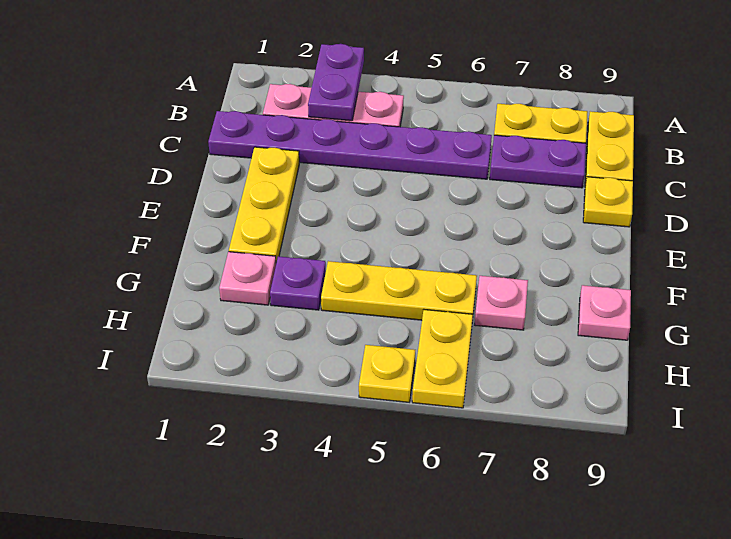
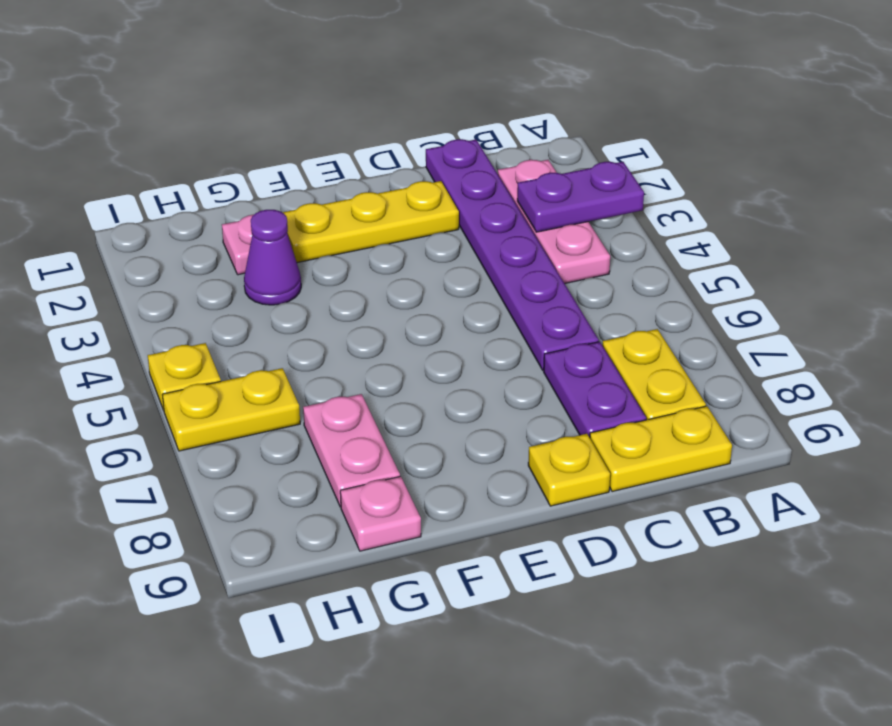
purple 1x1 plate [270,256,326,310] -> purple 1x1 cone [244,210,301,305]
yellow 1x3 plate [321,261,477,320] -> none
pink 1x1 plate [475,276,528,330] -> pink 1x2 plate [303,394,400,507]

